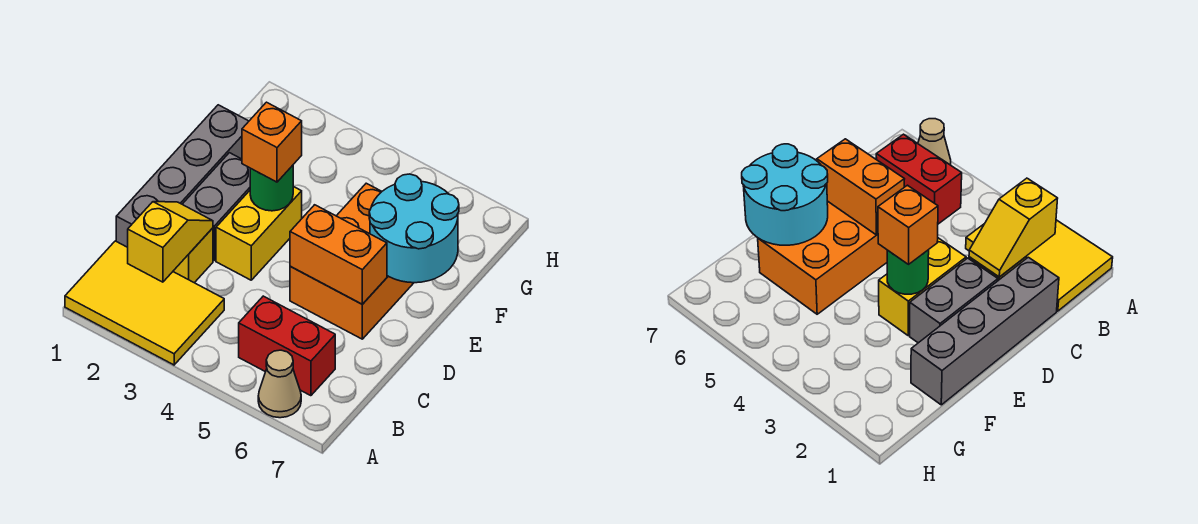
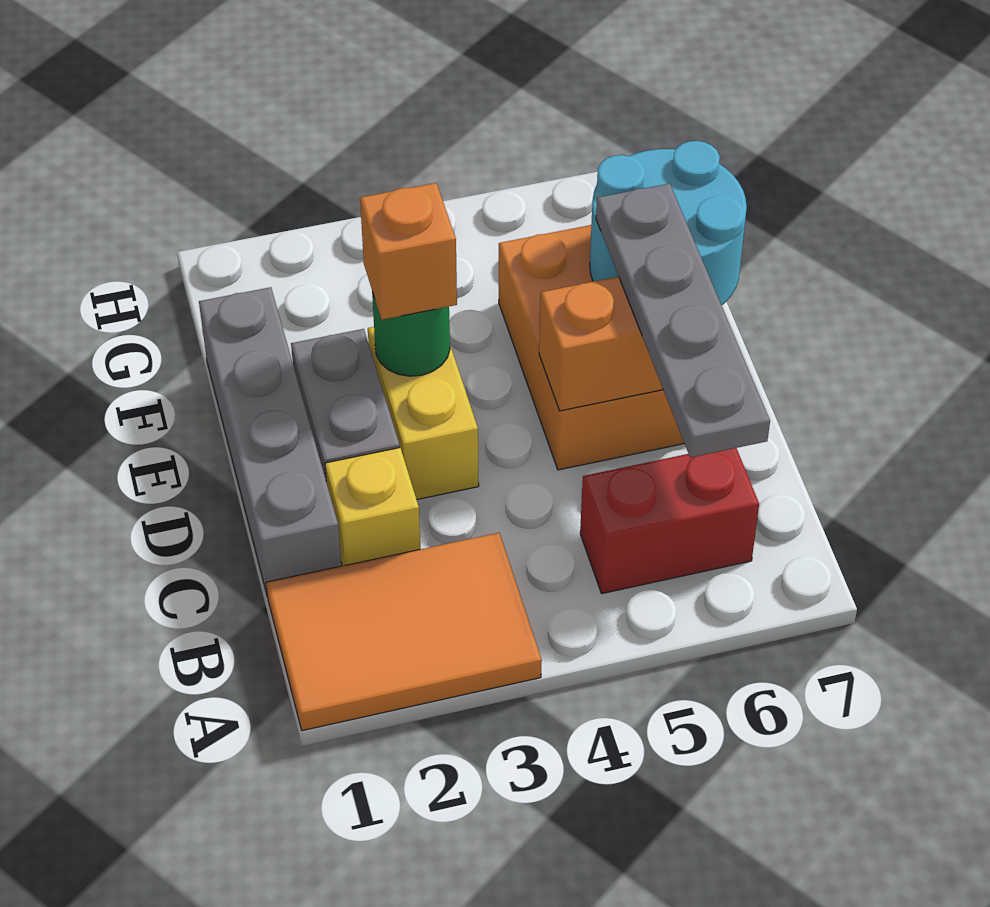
yellow 2x3 tile [65,241,224,365] -> orange 2x3 tile [266,533,542,731]
tan 1x1 cone [258,350,301,418] -> none
yellow 1x2 slope [128,202,213,282] -> none
none -> grey 1x4 plate [596,184,770,458]

